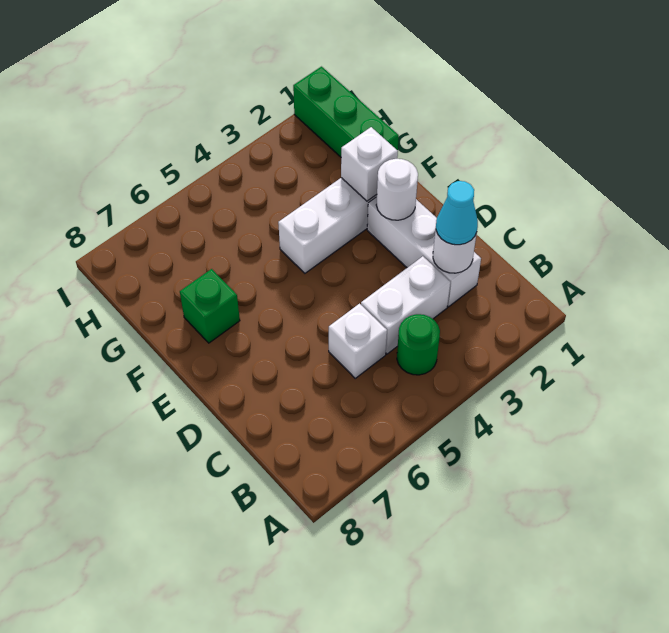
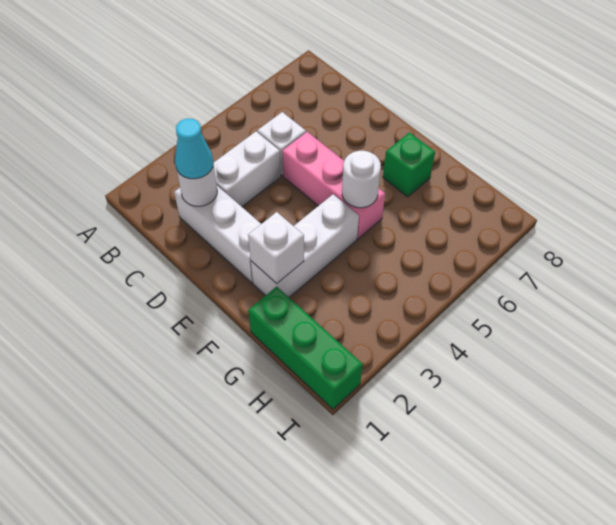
green 1x1 round brick [397,314,440,375] -> none
none -> pink 1x3 brick [282,132,385,239]
white 1x1 round brick [376,159,418,220] -> white 1x1 round brick moved to [342,151,381,208]

